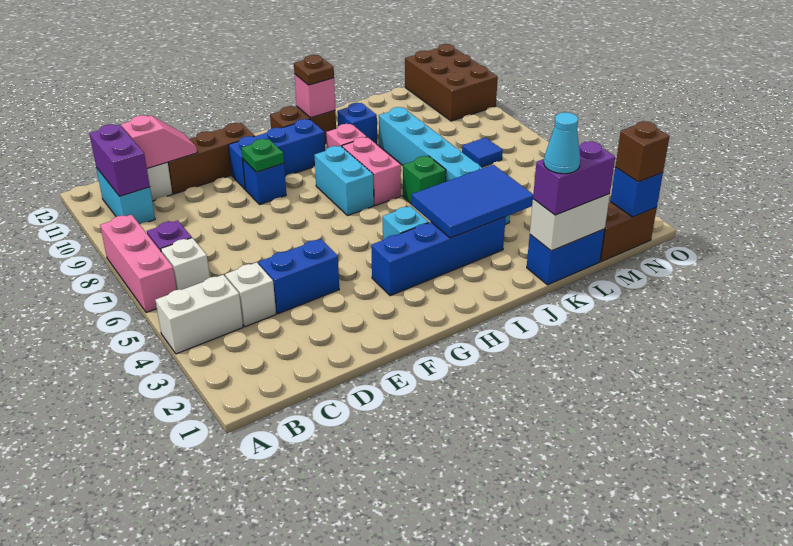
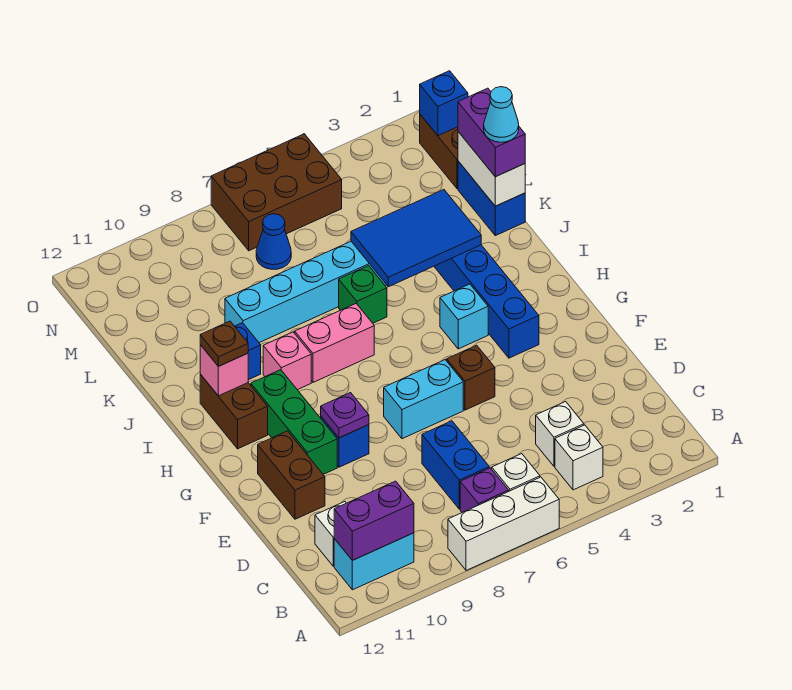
white 1x2 brick [155,275,243,354] -> white 1x1 brick [555,425,603,490]
pink 1x3 brick [100,215,177,313] -> white 1x3 brick [448,477,559,570]
pink 1x2 slope [121,115,197,169] -> none
blue 1x2 brick [258,239,339,314] -> blue 1x2 brick moved to [422,421,489,509]
brown 1x3 brick [167,123,254,194] -> brown 1x2 brick [258,431,325,519]
green 1x1 plate [241,139,284,172] -> purple 1x1 plate [321,393,369,438]
blue 1x3 brick [229,119,325,190] -> green 1x3 brick [251,370,337,474]
cyan 1x2 brick [315,146,374,216] -> cyan 1x2 brick moved to [384,360,463,439]
blue 2x3 tile [412,165,533,238] -> blue 2x3 tile turned to [351,190,481,287]
blue 1x1 tile [462,137,503,167] -> blue 1x1 cone [256,214,291,269]
brown 1x1 brick [615,121,670,182] -> brown 1x1 brick moved to [447,345,495,410]
brown 2x3 brick [405,44,498,121] -> brown 2x3 brick moved to [211,134,342,251]

